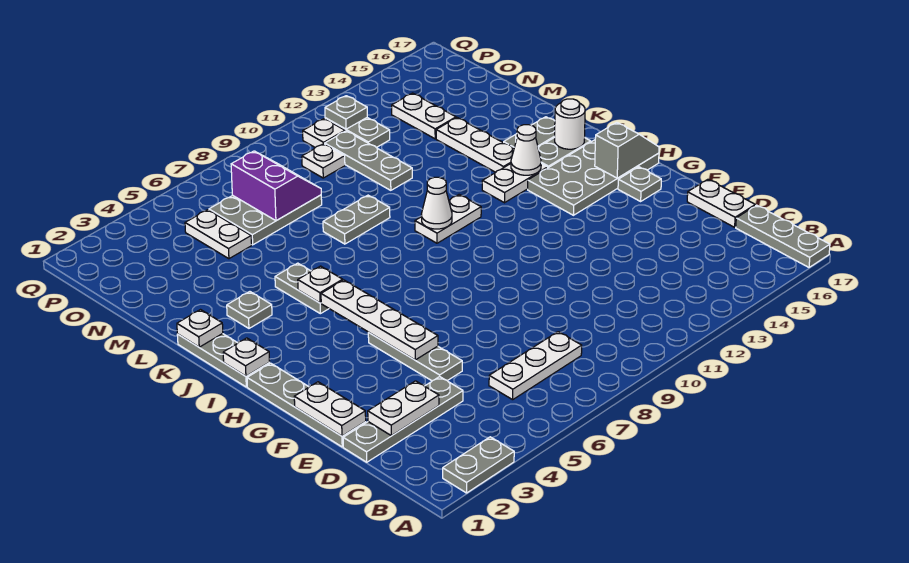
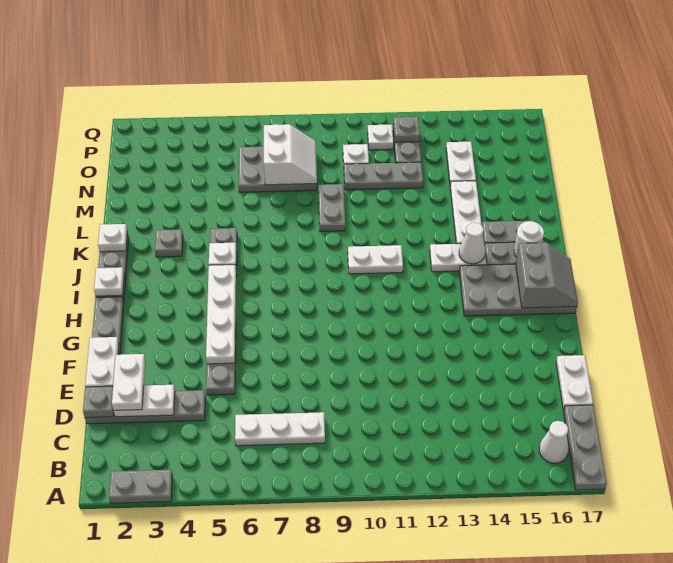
grey 1x1 plate [618,167,661,201] -> grey 1x1 plate moved to [83,386,114,418]
grey 1x2 slope [595,122,659,178] -> grey 2x2 slope [516,243,578,308]
white 1x1 cone [421,177,452,229] -> white 1x1 cone moved to [539,421,569,463]
grey 1x2 plate [323,195,390,244] -> grey 1x2 plate turned to [318,184,346,232]
grey 1x3 plate [325,131,412,190] -> grey 1x3 plate turned to [344,162,423,190]
white 1x2 plate [185,210,252,259] -> white 1x2 plate moved to [112,354,145,410]
purple 2x2 slope [231,151,321,221] -> white 2x2 slope [264,124,317,185]

